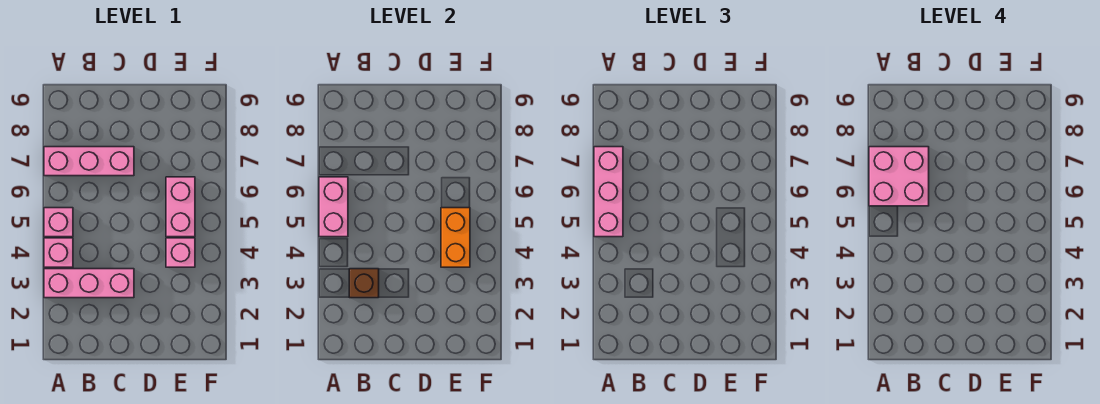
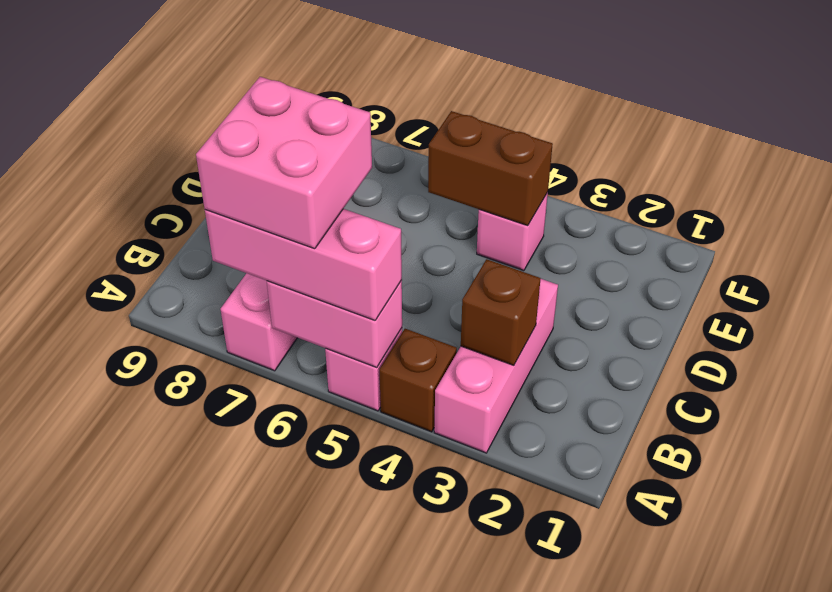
pink 1x1 brick [44,238,73,267] -> brown 1x1 brick [380,329,457,432]
orange 1x2 brick [441,208,470,267] -> brown 1x2 brick [428,111,553,226]
pink 1x2 brick [166,177,195,237] -> none

